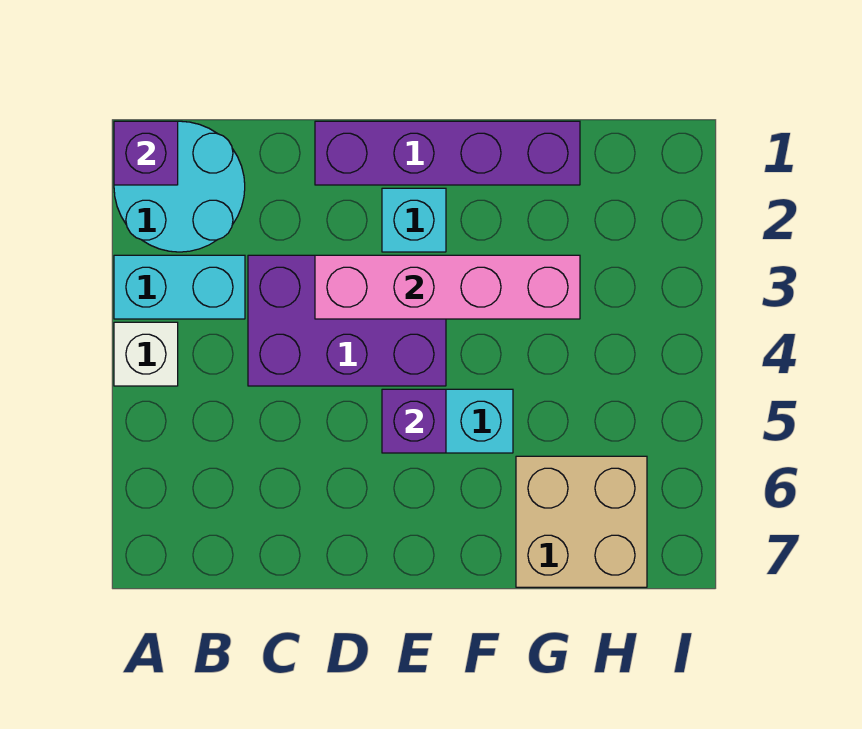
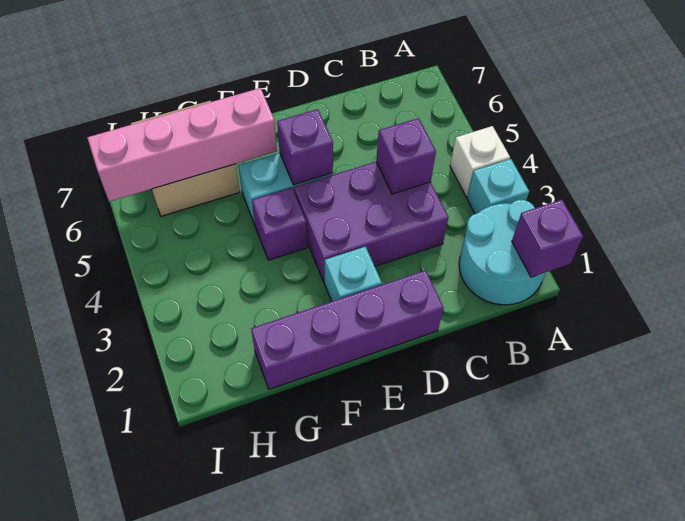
cyan 1x2 brick [114,255,245,319] -> cyan 1x1 brick [467,159,529,214]
none -> purple 1x1 brick [376,118,436,194]
pink 1x4 brick [315,255,580,319] -> pink 1x4 brick moved to [87,88,277,202]
none -> purple 1x1 brick [252,188,307,260]

